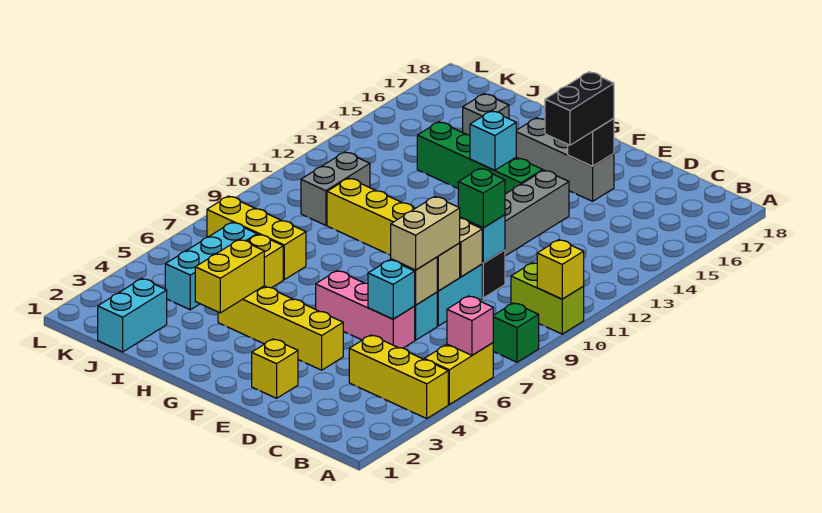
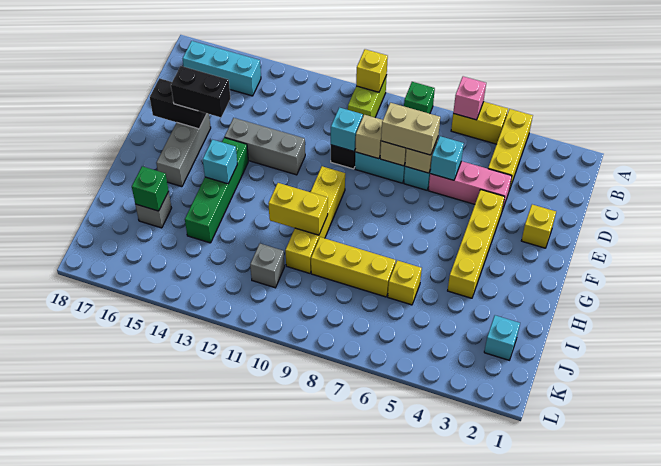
pink 1x3 brick [316,271,415,348] -> pink 1x3 brick turned to [428,161,512,210]
green 1x1 brick [458,168,505,228] -> green 1x1 brick moved to [132,166,169,211]
black 1x1 brick [568,118,614,166] -> black 1x2 brick [150,78,207,129]
yellow 1x2 brick [195,240,264,313] -> yellow 1x2 brick moved to [268,183,328,235]
yellow 1x3 brick [207,196,306,280] -> yellow 1x3 brick turned to [311,237,396,297]
cyan 1x2 brick [98,279,167,352] -> cyan 1x1 brick [484,315,520,360]
cyan 1x3 brick [165,222,257,310] -> cyan 1x3 brick moved to [183,41,261,96]
grey 1x2 brick [301,152,370,225] -> grey 1x1 brick [250,243,285,288]

